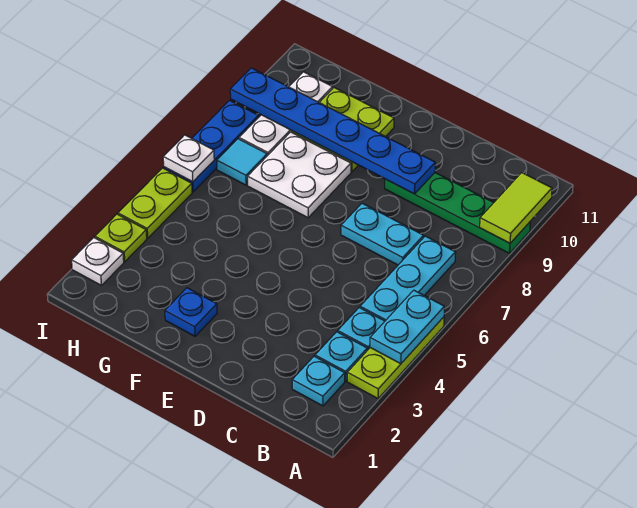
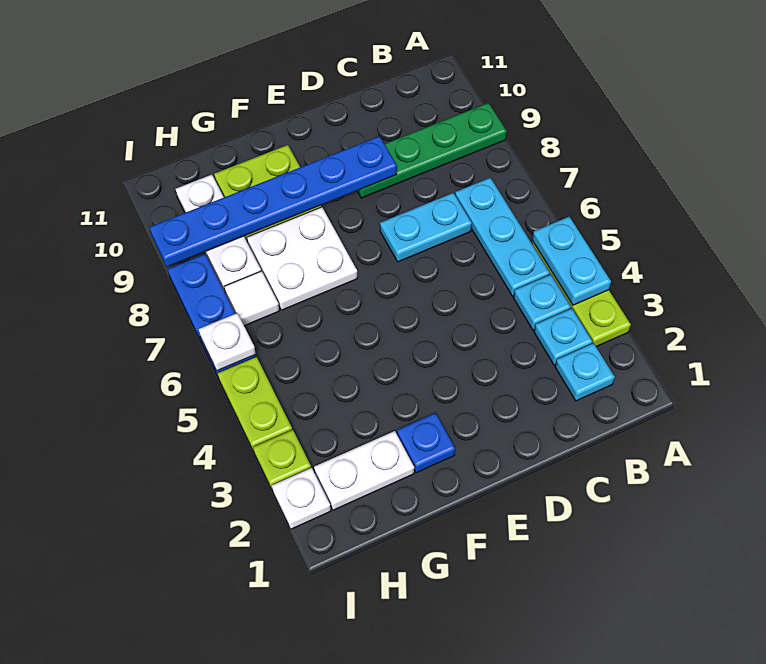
lime 1x2 tile [480,173,552,243] -> none
none -> white 1x2 plate [314,431,414,510]
cyan 1x1 tile [217,139,267,185] -> white 1x1 tile [224,271,279,326]

